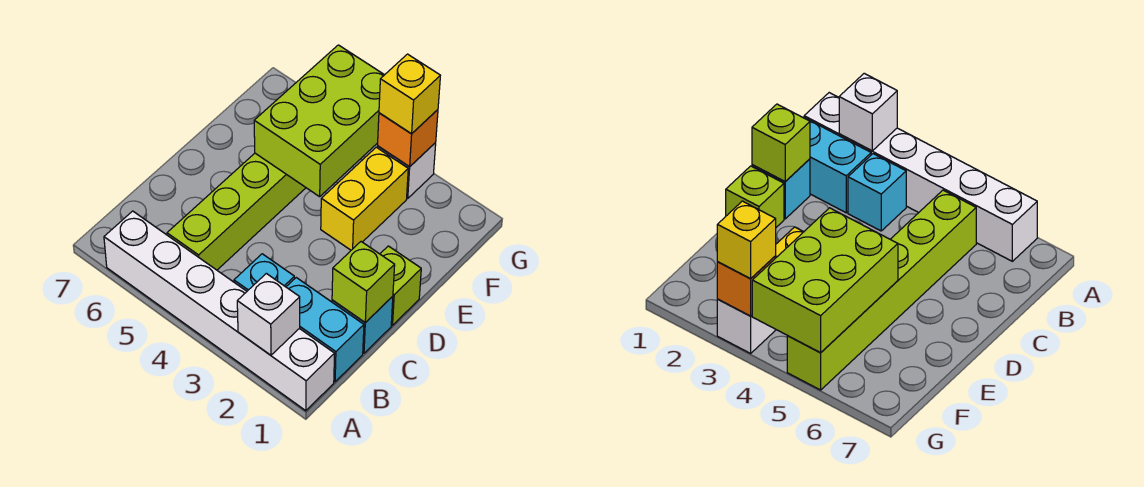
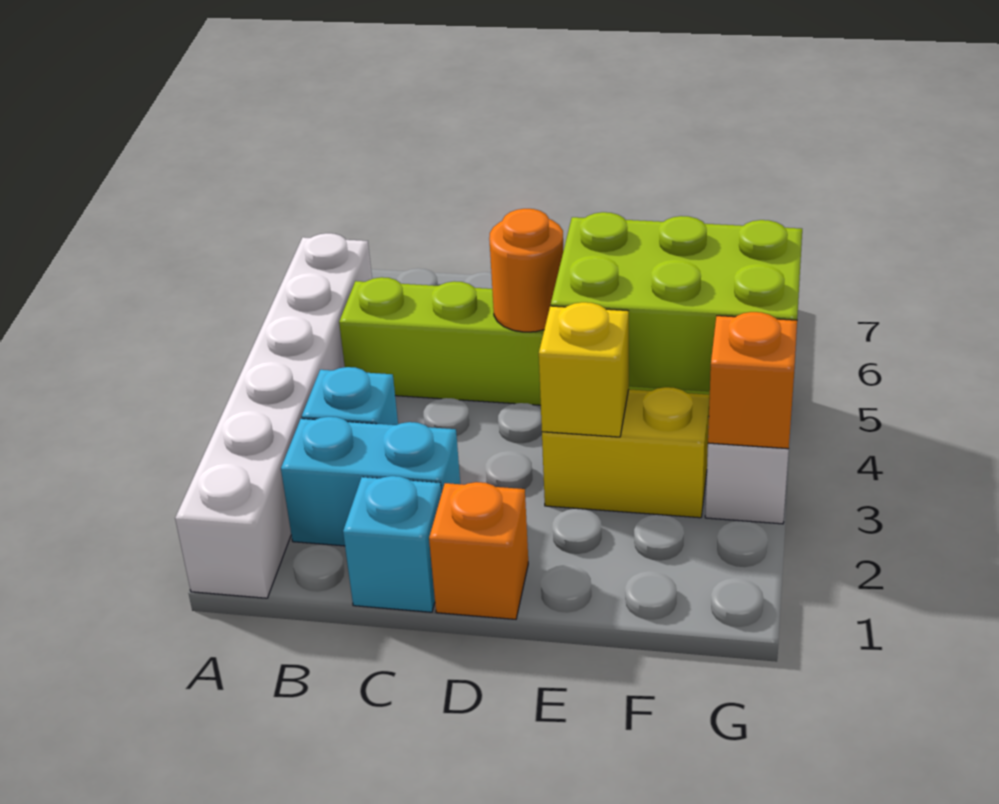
white 1x1 brick [237,273,300,355] -> none
cyan 1x2 brick [286,278,364,382] -> cyan 1x2 brick turned to [281,417,460,546]
lime 1x1 brick [332,242,395,323] -> none
lime 1x1 brick [380,246,421,325] -> orange 1x1 brick [429,482,528,619]
none -> orange 1x1 round brick [489,209,564,332]
yellow 1x1 brick [379,54,440,134] -> yellow 1x1 brick moved to [539,302,629,437]

